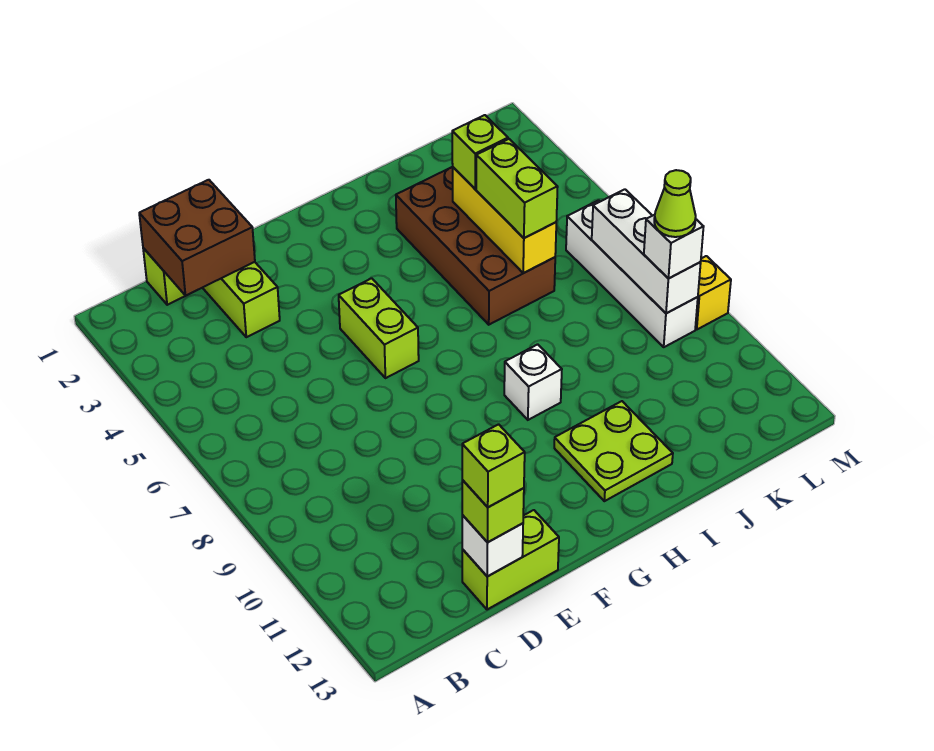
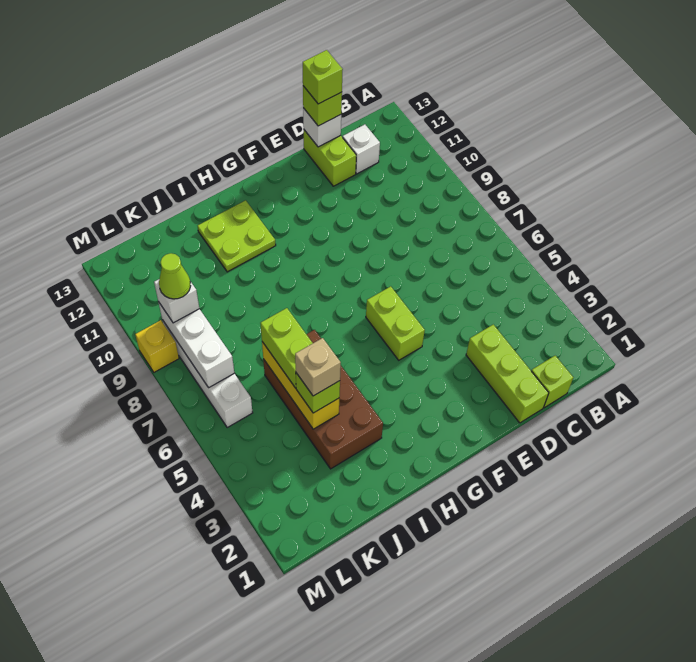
brown 2x2 brick [139,180,255,295] -> none
lime 1x2 brick [462,510,559,610] -> lime 1x2 brick turned to [304,130,356,186]
white 1x1 brick [504,344,562,420] -> white 1x1 brick moved to [343,124,380,174]
none -> tan 1x1 brick [295,338,341,396]

